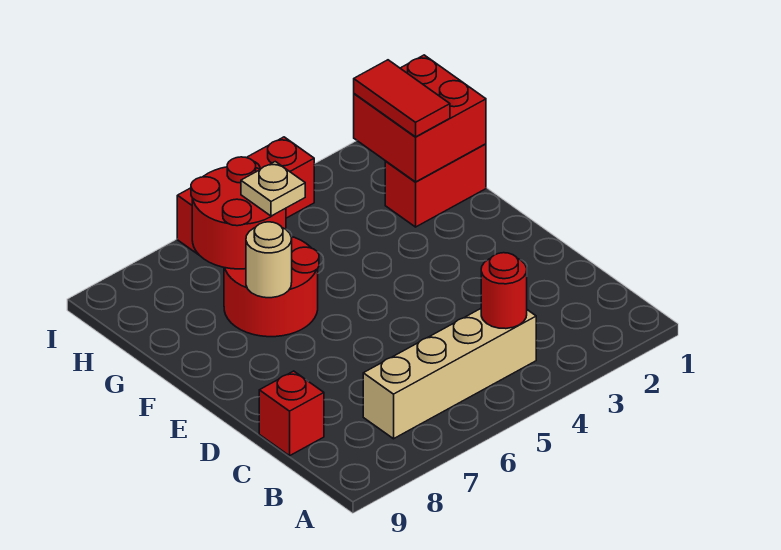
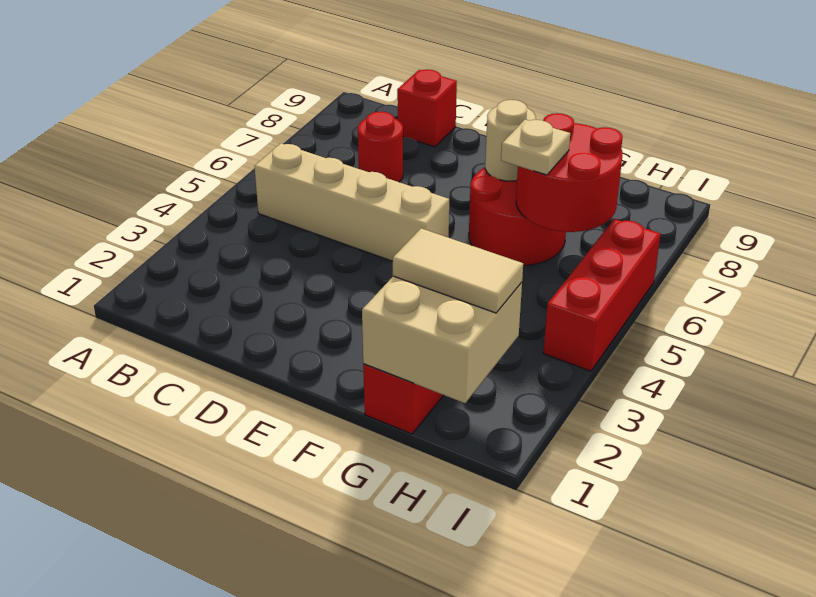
tan 1x4 brick [363,309,536,439] -> tan 1x4 brick turned to [254,143,449,261]
red 1x1 round brick [481,253,527,329] -> red 1x1 round brick moved to [358,112,403,182]
red 2x2 brick [354,55,486,182] -> tan 2x2 brick [362,276,522,403]
red 1x2 tile [354,60,450,137] -> tan 1x2 tile [393,228,523,313]

